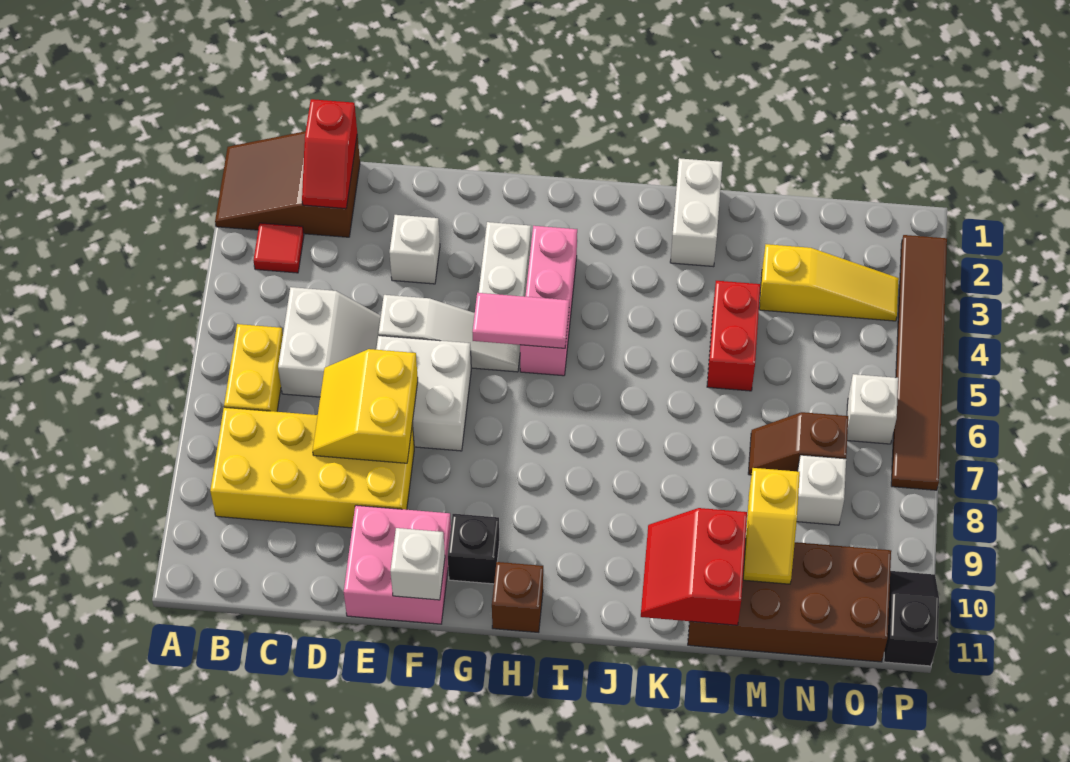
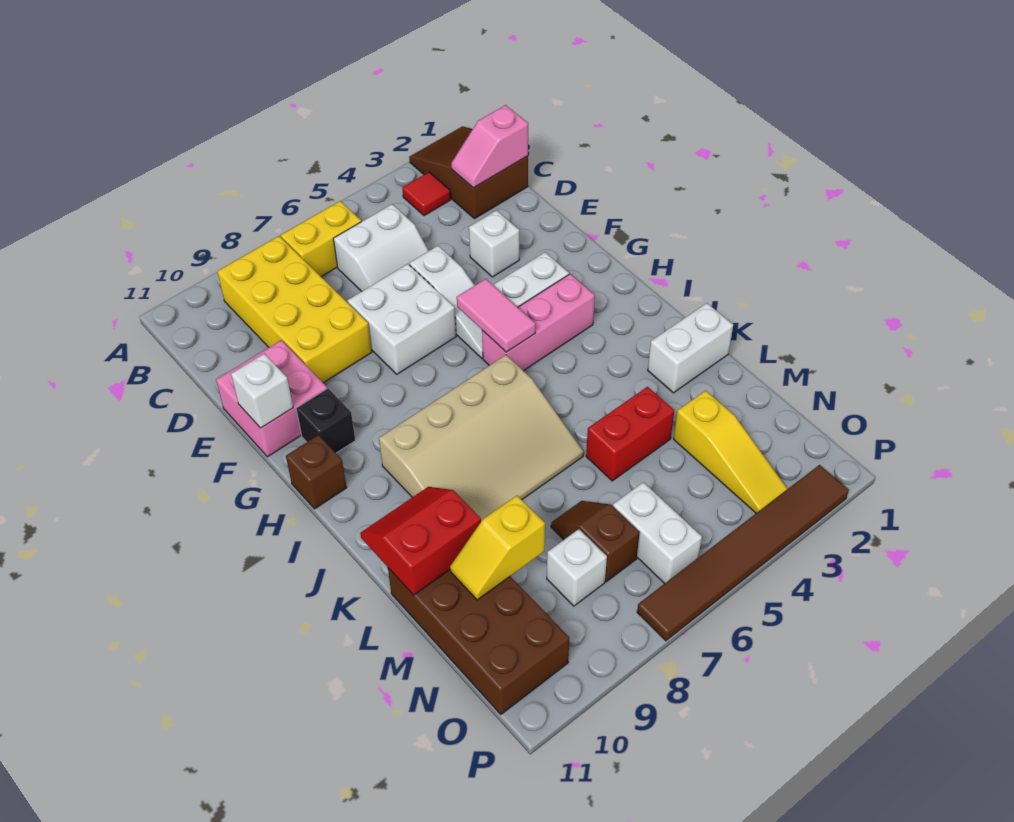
red 1x2 slope [302,99,357,209] -> pink 1x2 slope [451,105,528,188]
yellow 2x2 slope [313,349,418,463] -> none
none -> tan 3x4 slope [379,355,584,521]
white 1x1 brick [847,374,898,444] -> white 1x2 brick [613,482,702,584]
black 1x2 slope [884,571,939,666] -> none

